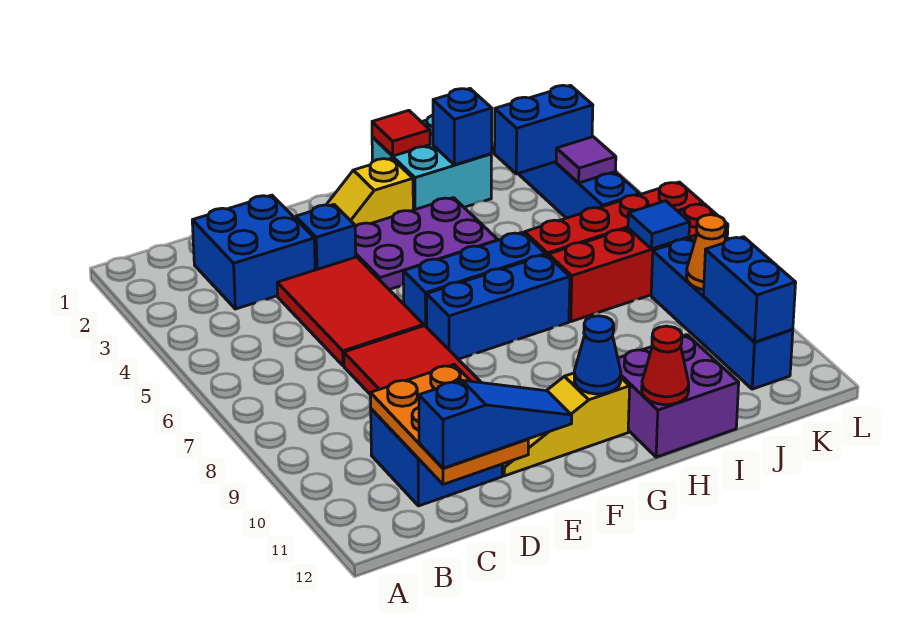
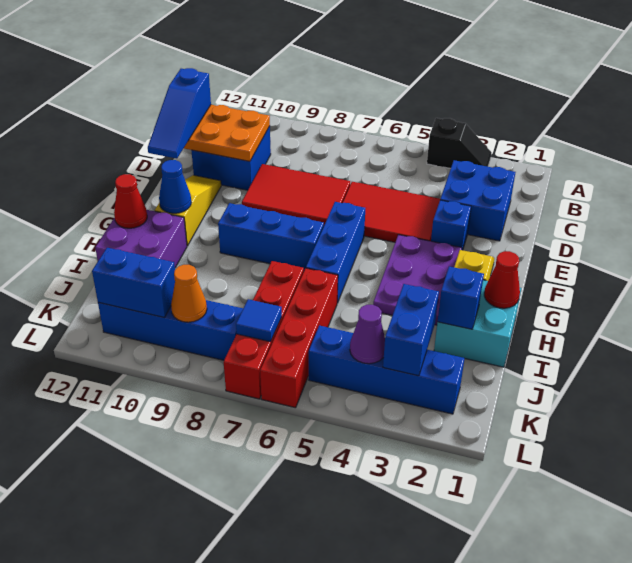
none -> black 1x2 slope [427,118,492,168]
blue 1x3 brick [427,255,570,359] -> blue 1x3 brick turned to [218,203,324,270]
red 1x1 tile [372,110,430,156] -> red 1x1 cone [484,251,520,308]
purple 1x1 tile [556,137,616,183] -> purple 1x1 cone [350,305,385,364]

